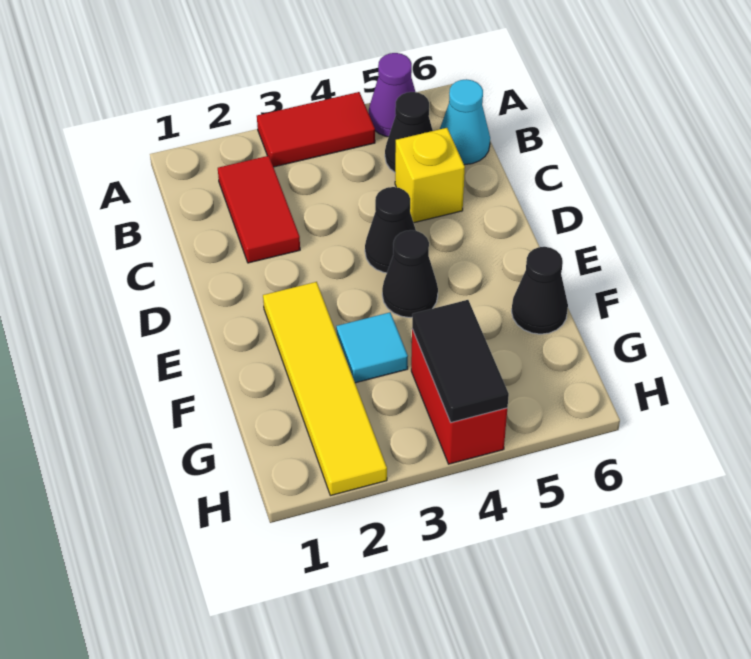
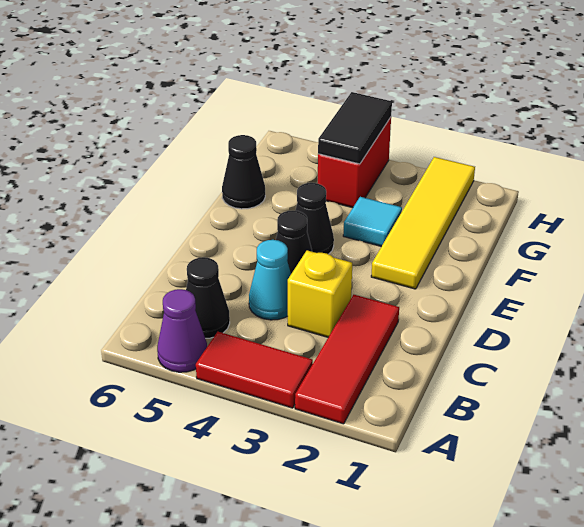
red 1x2 tile [218,156,300,263] -> red 1x3 tile [295,295,399,424]
cyan 1x1 cone [440,79,490,165] -> cyan 1x1 cone moved to [249,240,291,320]
yellow 1x1 brick [395,128,465,223] -> yellow 1x1 brick moved to [288,250,352,337]

